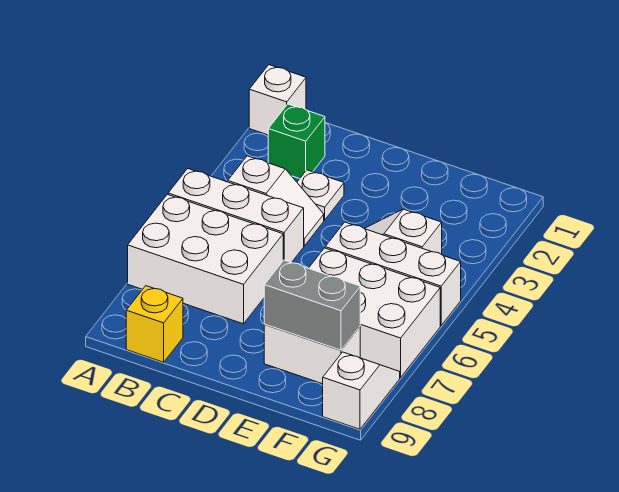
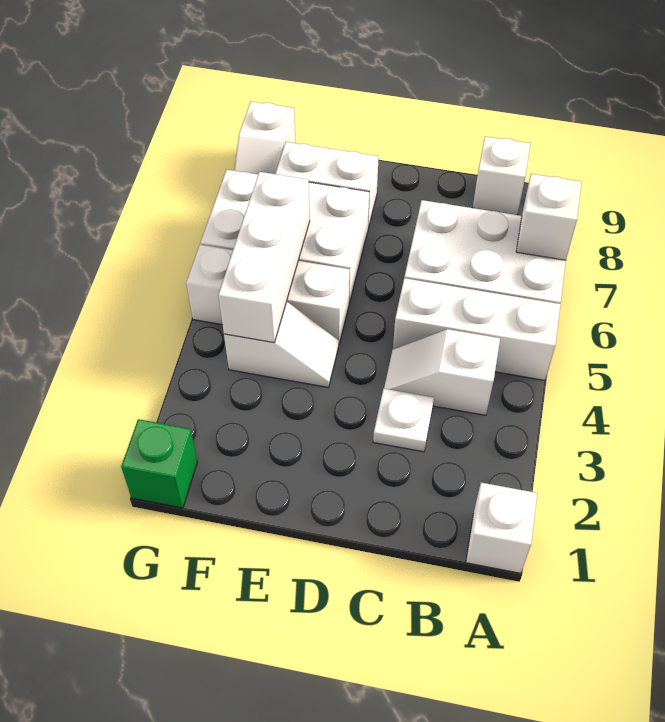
none -> white 1x1 brick [516,174,582,260]
green 1x1 brick [268,104,325,179] -> green 1x1 brick moved to [121,419,197,508]
yellow 1x1 brick [126,286,183,362] -> white 1x1 brick [473,136,531,215]
grey 1x2 brick [264,260,360,350] -> none
none -> white 1x3 brick [218,172,310,343]

